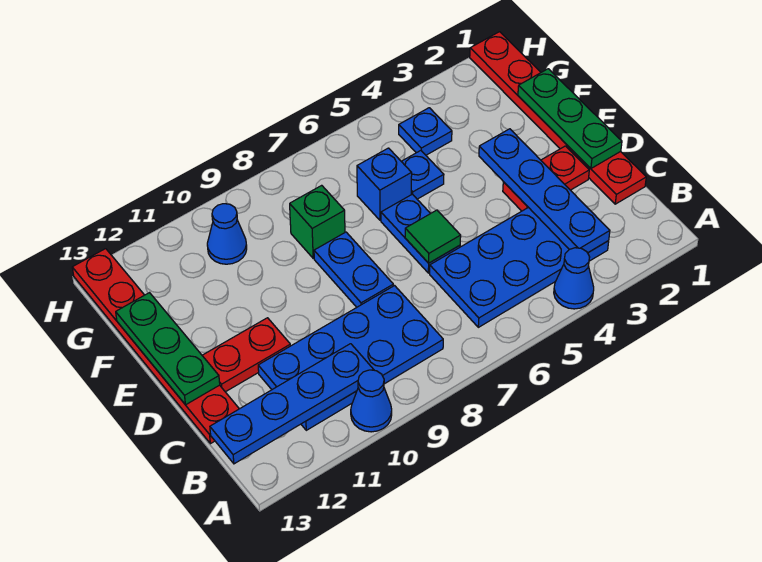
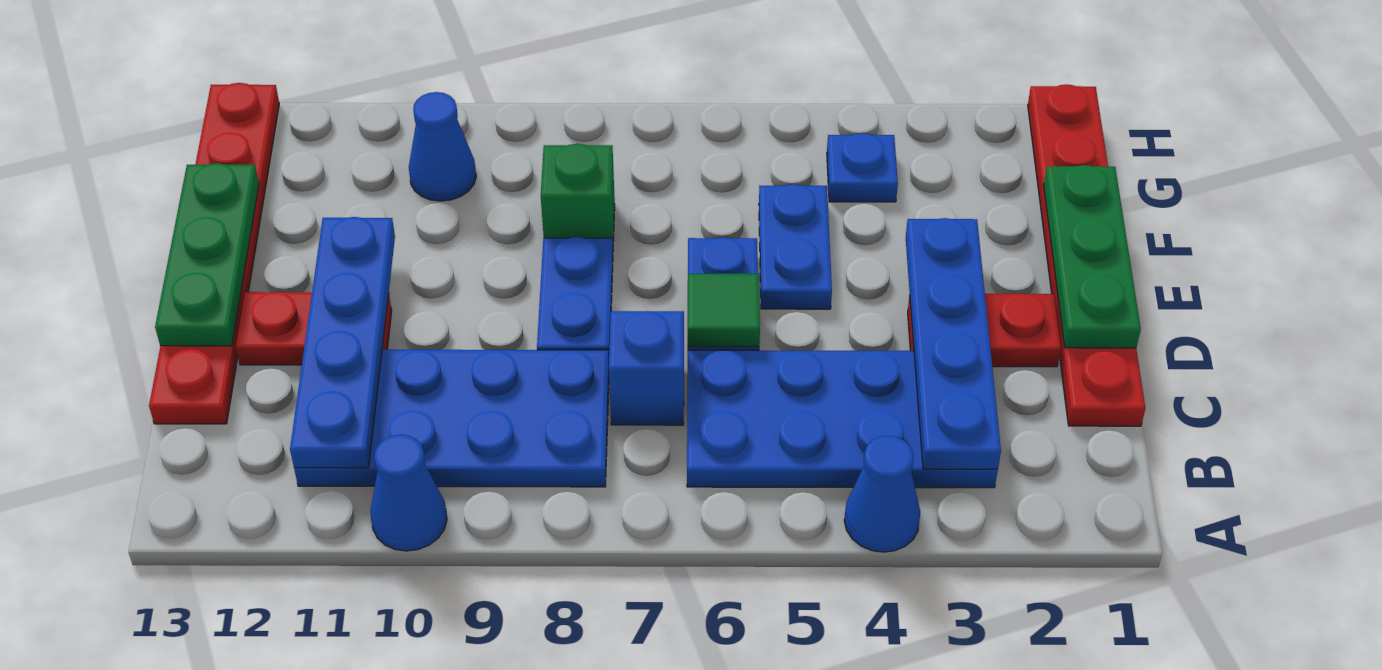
blue 1x4 plate [210,344,374,464] -> blue 1x4 plate turned to [290,217,395,468]
blue 1x1 plate [401,151,444,199] -> blue 1x2 plate [759,184,832,309]
blue 1x1 brick [357,148,412,220] -> blue 1x1 brick moved to [609,311,684,425]

